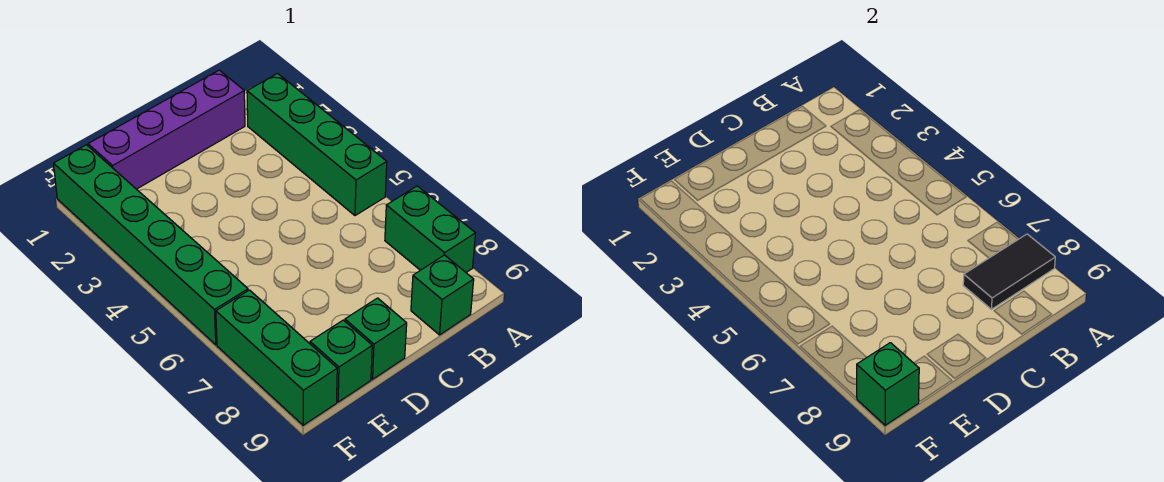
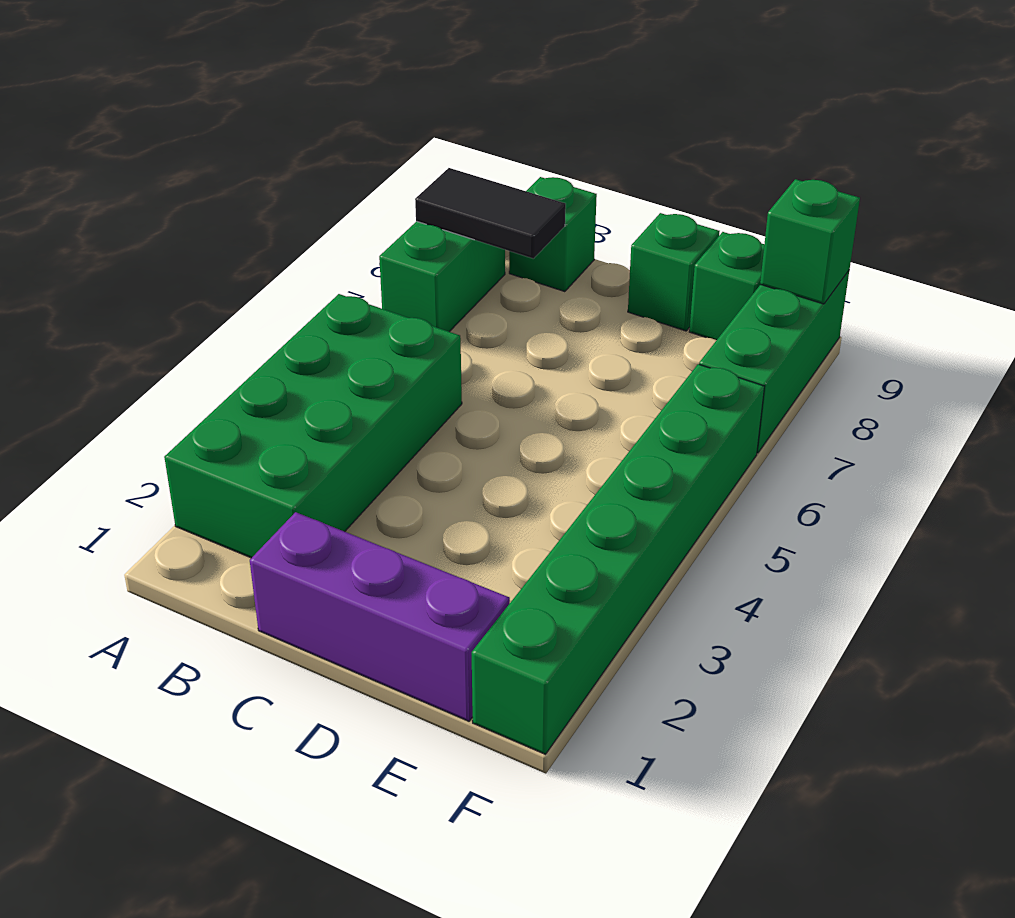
green 1x4 brick [247,74,387,216] -> green 2x4 brick [164,294,462,558]
purple 1x4 brick [88,70,245,189] -> purple 1x3 brick [250,512,510,721]

